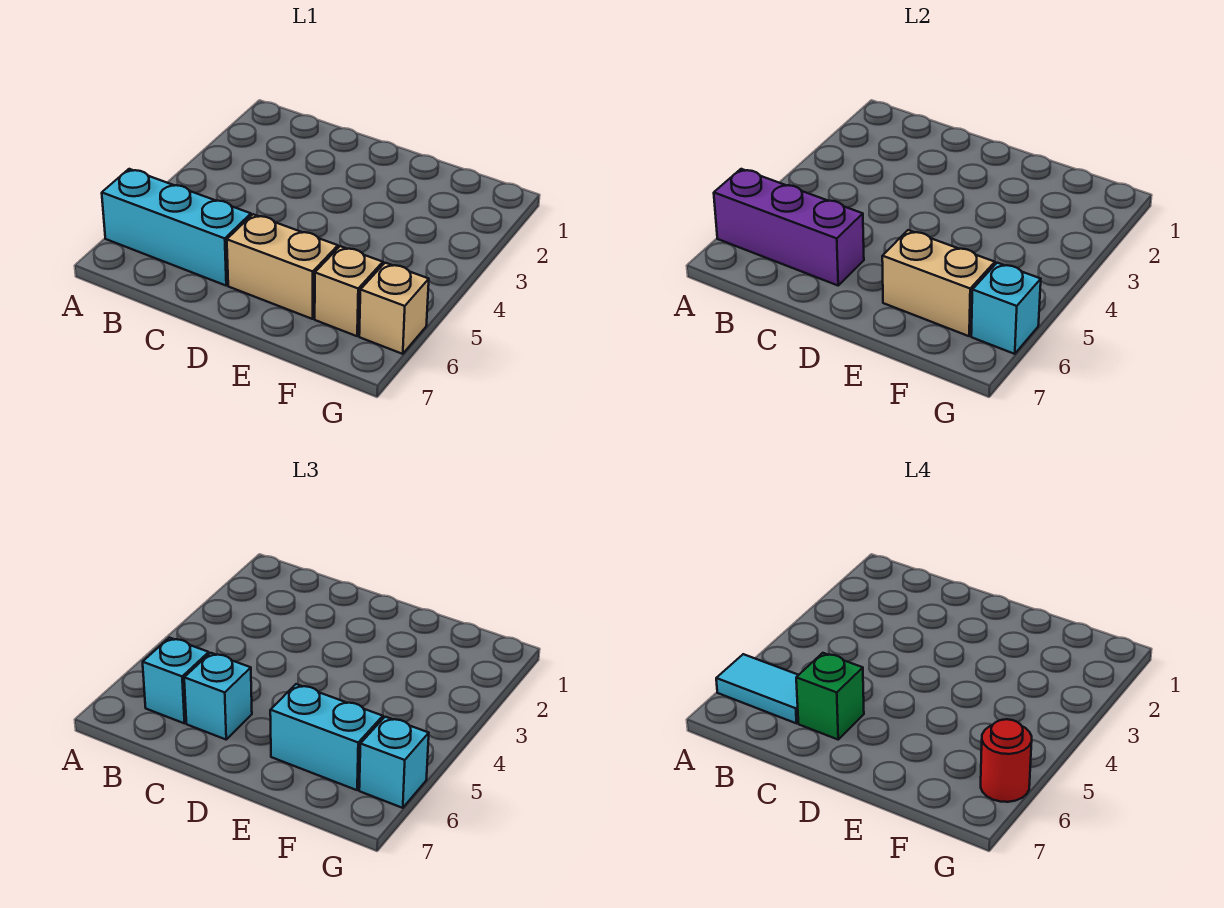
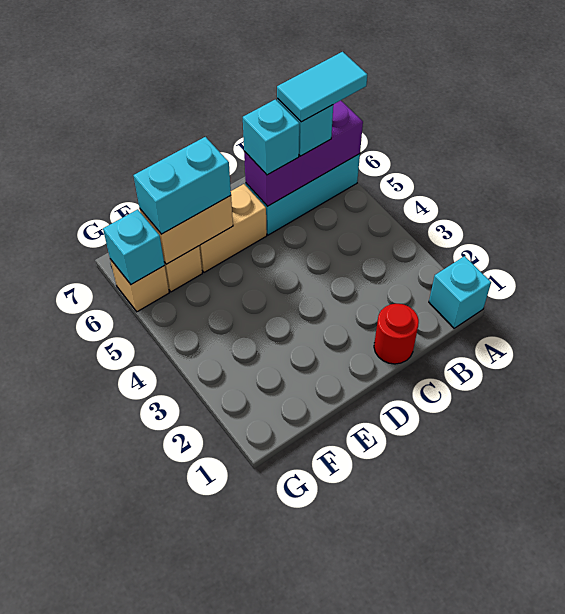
green 1x1 brick [796,653,864,739] -> none
cyan 1x1 brick [359,717,429,808] -> cyan 1x1 brick moved to [429,256,491,328]
red 1x1 round brick [981,719,1032,802] -> red 1x1 round brick moved to [374,304,419,364]

